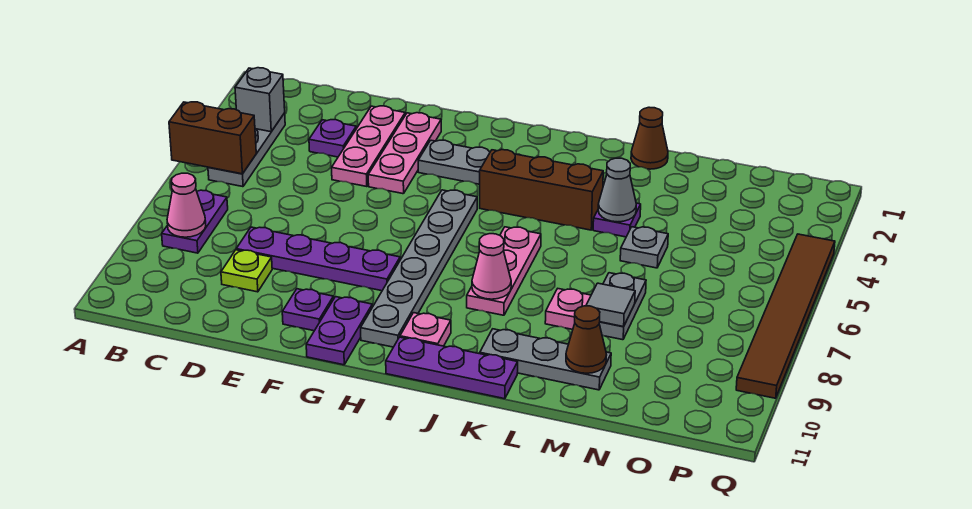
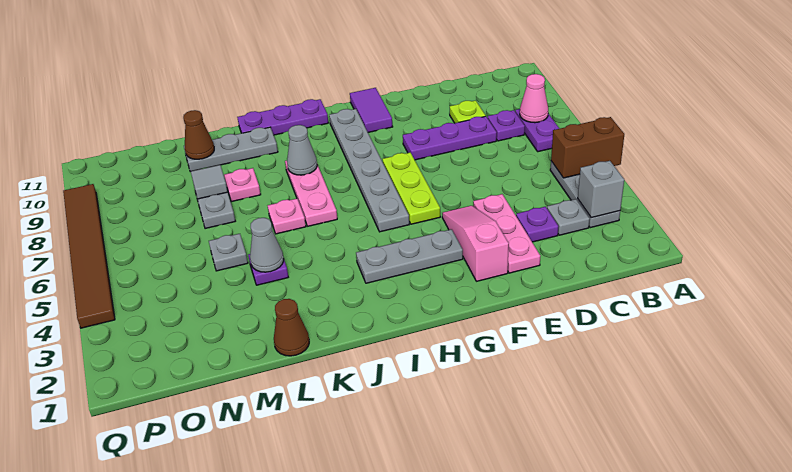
none -> grey 1x1 plate [547,199,590,235]
purple 1x4 plate [236,227,400,291] -> purple 1x3 plate [403,116,497,160]
pink 1x3 plate [368,113,441,194] -> pink 1x3 slope [442,206,509,281]
purple 1x1 plate [282,289,334,331] -> purple 1x1 plate moved to [488,110,525,141]
none -> lime 1x3 plate [382,153,440,224]
purple 1x2 plate [306,297,372,365] -> purple 1x2 tile [350,88,393,132]
brown 1x3 brick [480,150,603,230] -> none
pink 1x1 plate [400,313,451,346] -> pink 1x1 plate moved to [268,199,306,234]
pink 1x1 cone [472,234,511,299] -> grey 1x1 cone [287,125,317,175]

